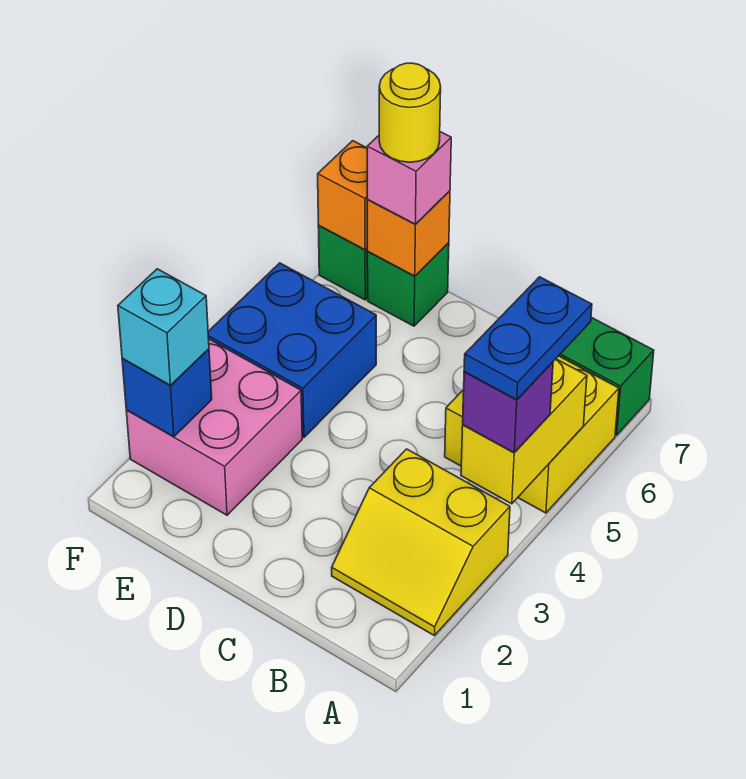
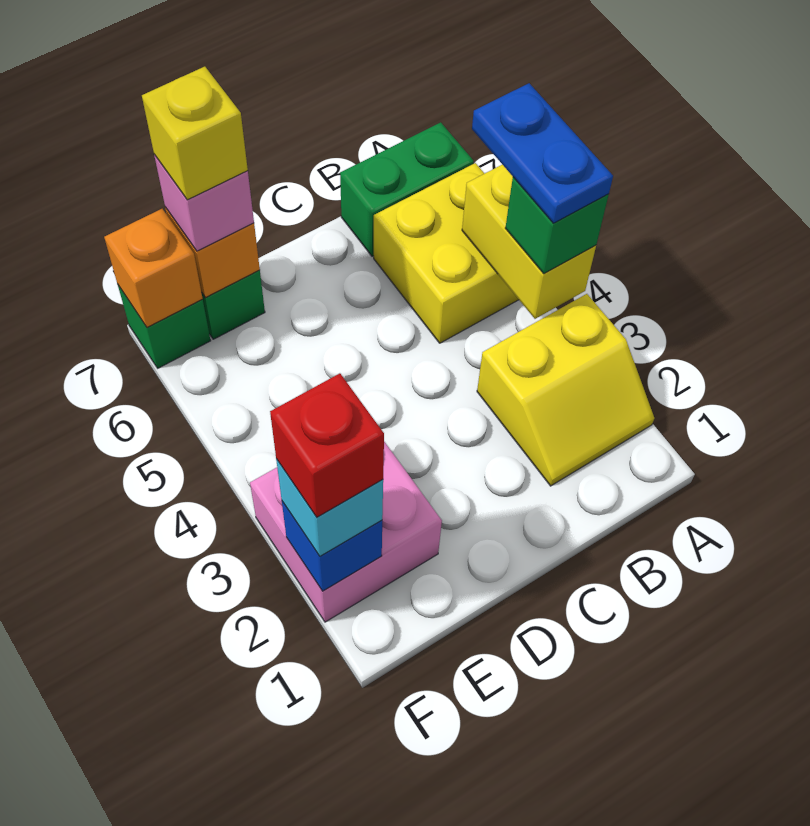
purple 1x1 brick [463,362,553,453] -> green 1x1 brick [505,177,609,274]
blue 2x2 brick [208,263,376,437] -> none
yellow 1x1 round brick [379,63,441,162] -> yellow 1x1 brick [142,67,248,200]
none -> red 1x1 brick [270,373,384,517]

